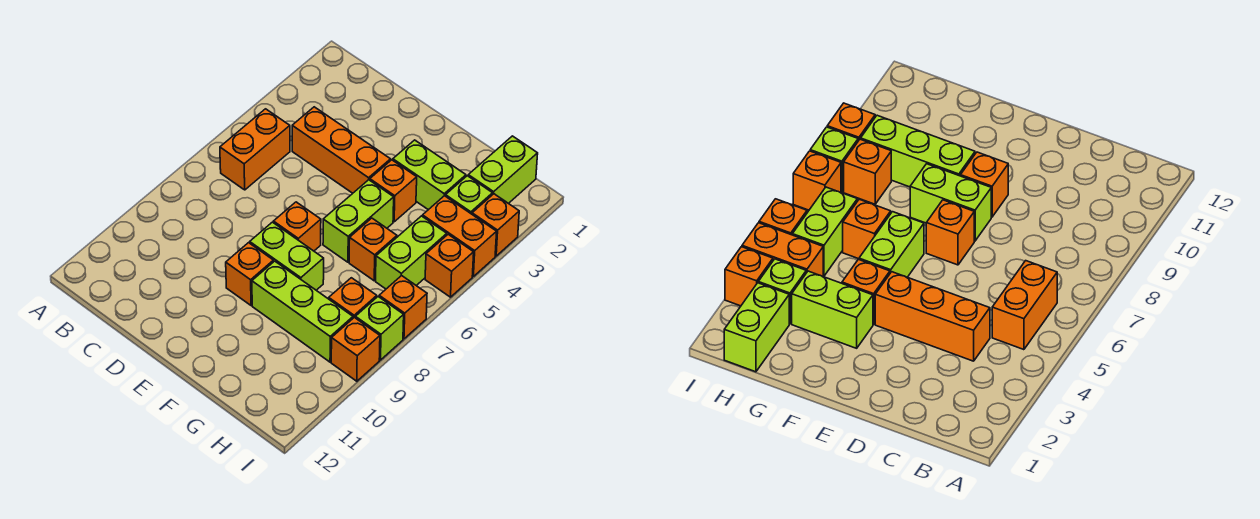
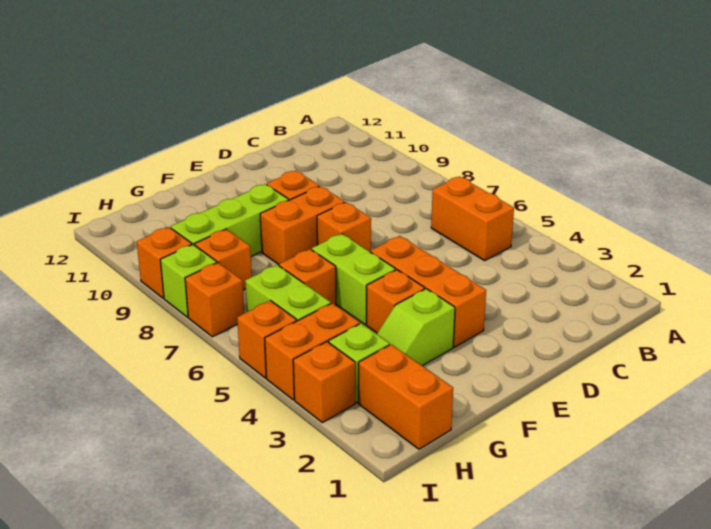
orange 1x3 brick [292,107,391,193] -> orange 1x3 brick turned to [370,236,486,347]
lime 1x2 brick [250,222,324,290] -> orange 1x2 brick [260,186,345,264]
lime 1x2 brick [393,140,466,210] -> lime 1x2 slope [377,289,455,366]
lime 1x2 brick [468,136,538,204] -> orange 1x2 brick [358,344,453,449]

